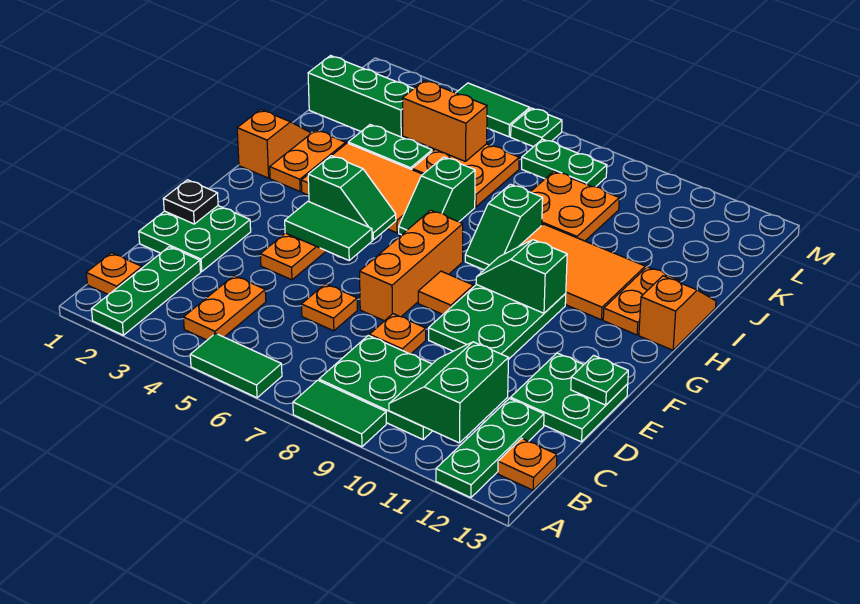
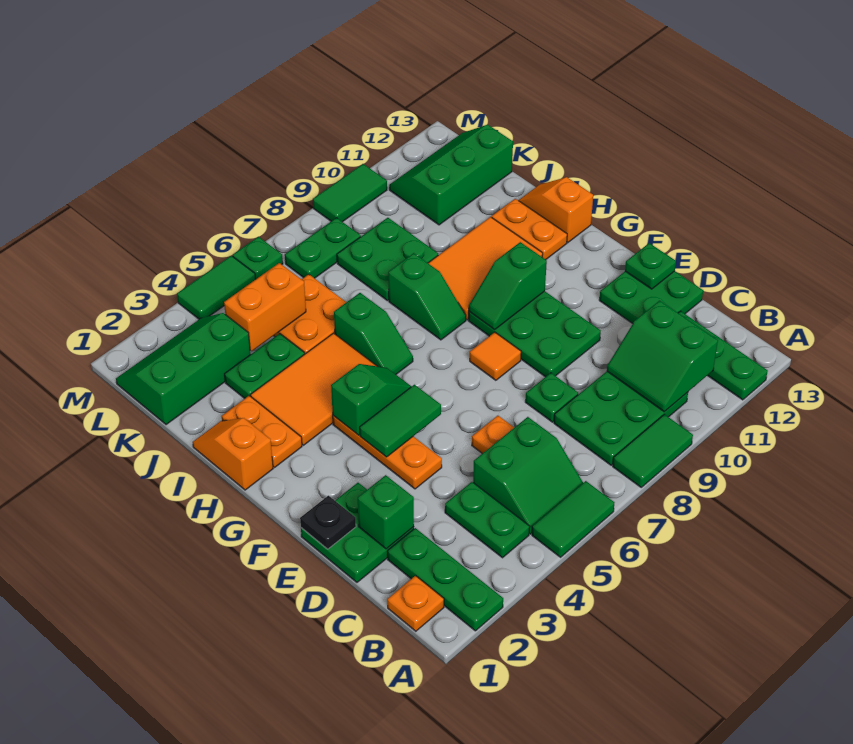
orange 1x2 plate [184,276,266,340] -> green 1x2 plate [445,482,530,558]
none -> green 2x2 slope [473,417,583,534]
orange 1x1 plate [498,438,557,490] -> none
none -> green 1x1 brick [358,475,414,549]
orange 1x1 plate [369,314,426,354] -> green 1x1 plate [525,373,578,422]
orange 1x3 brick [360,210,463,321] -> none
orange 2x2 plate [531,171,619,241] -> green 2x2 plate [337,218,438,301]
none -> green 2x3 slope [389,125,513,225]
none -> green 1x2 tile [313,164,387,222]

